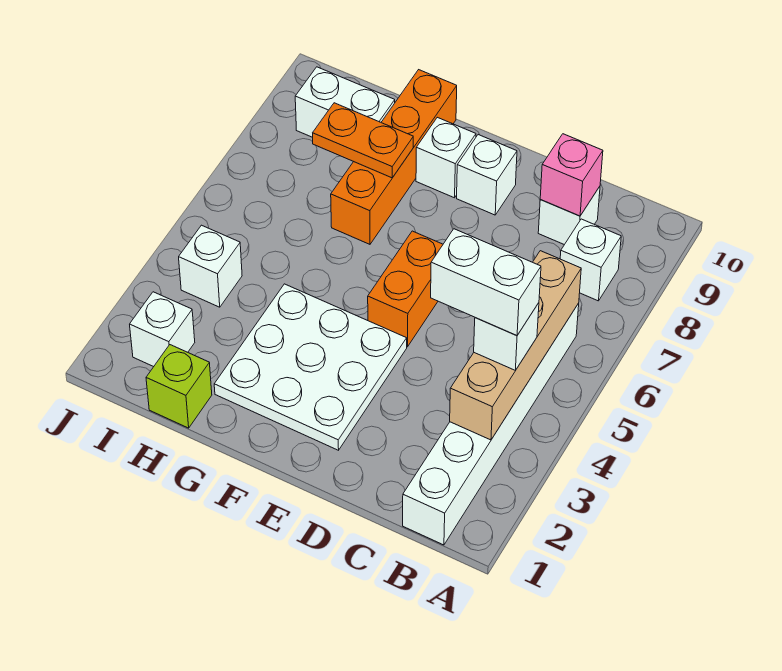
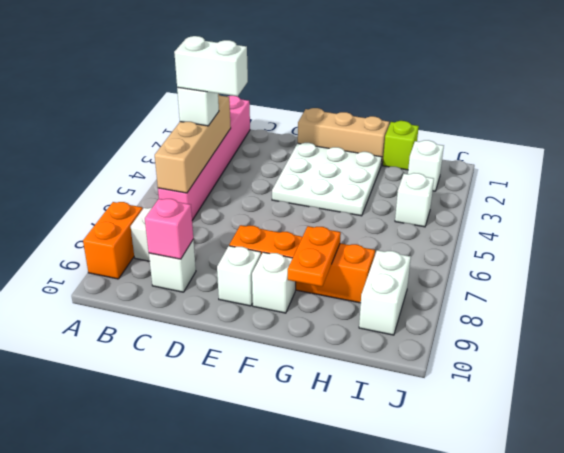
white 1x6 brick [403,303,579,545] -> pink 1x6 brick [158,96,250,220]
none -> tan 1x3 brick [298,108,389,165]
orange 1x2 brick [368,231,443,347] -> orange 1x2 brick moved to [83,202,143,279]
orange 1x4 brick [331,70,457,244] -> orange 1x4 brick turned to [229,225,375,303]
orange 1x2 plate [313,103,413,178] -> orange 1x2 plate turned to [288,226,341,287]
white 1x2 brick [295,67,395,137] -> white 1x2 brick turned to [359,250,411,335]

